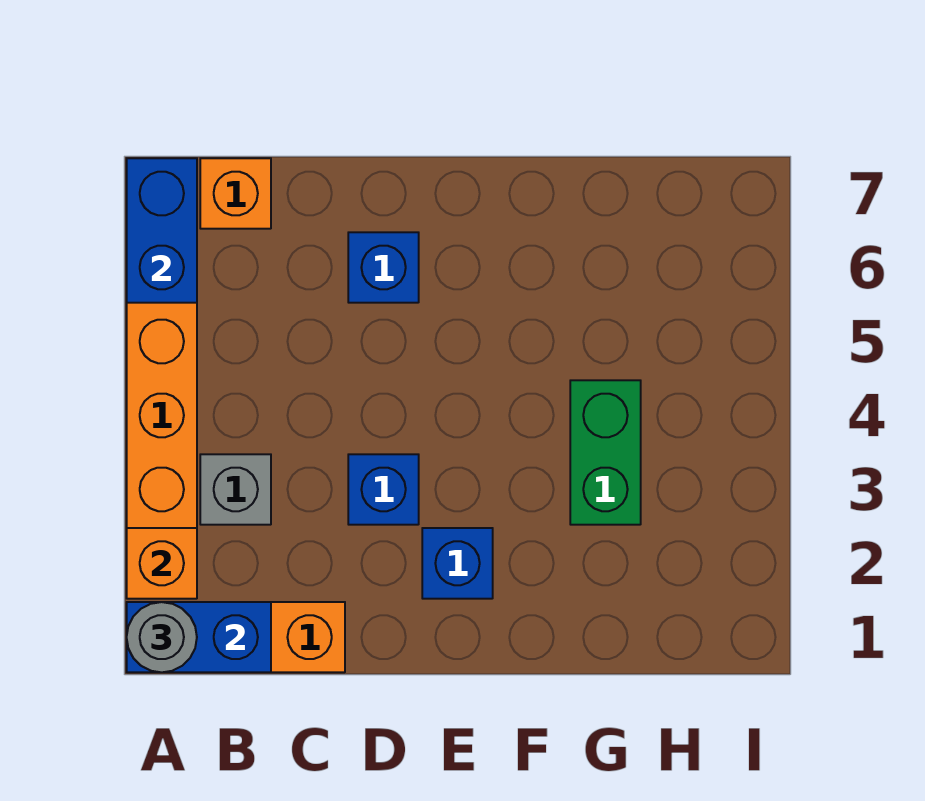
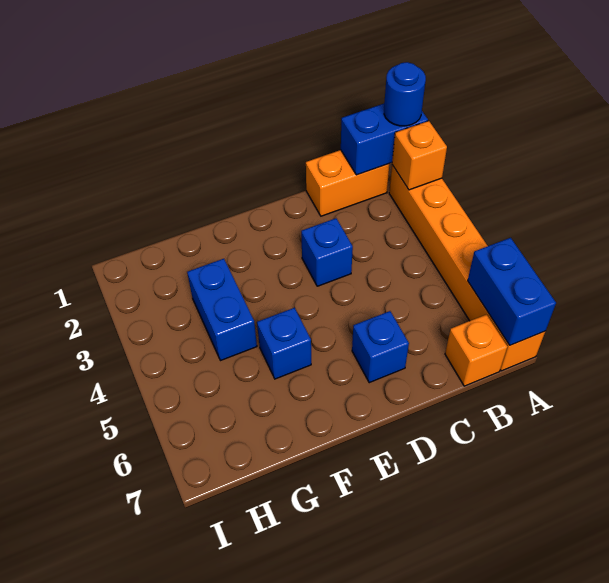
grey 1x1 round brick [127,602,197,672] -> blue 1x1 round brick [384,62,426,126]
grey 1x1 brick [200,454,271,525] -> none
blue 1x1 brick [422,528,493,599] -> blue 1x1 brick moved to [257,308,311,379]
green 1x2 brick [570,380,641,525] -> blue 1x2 brick [187,259,257,361]

